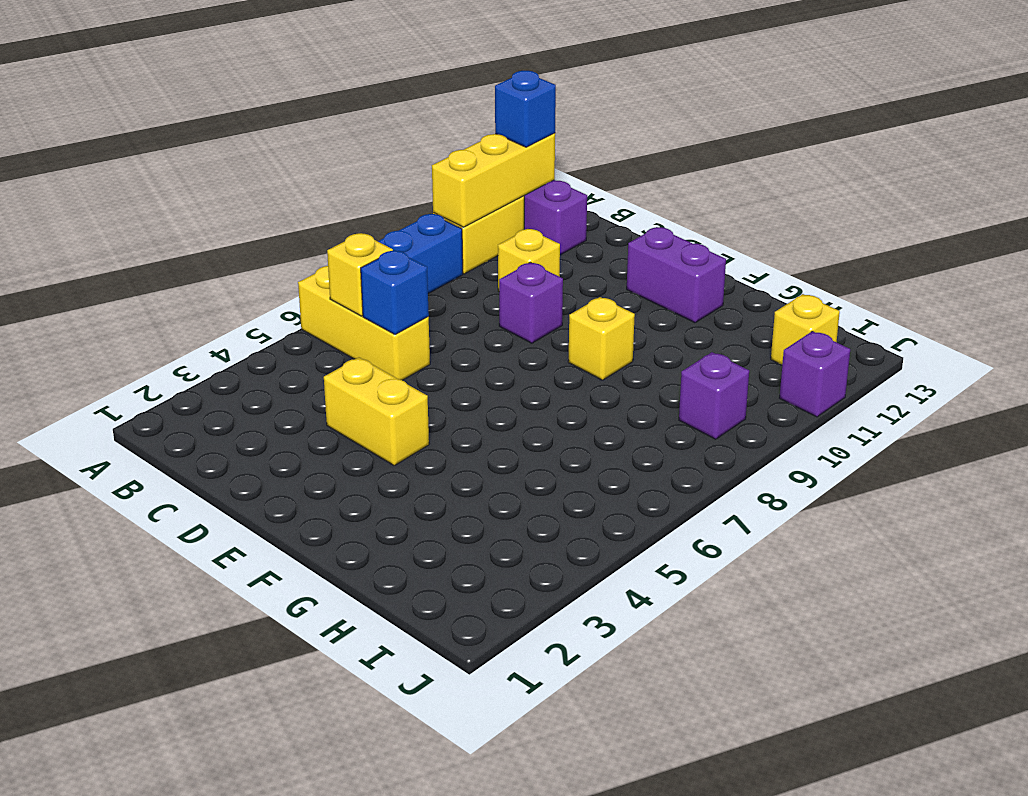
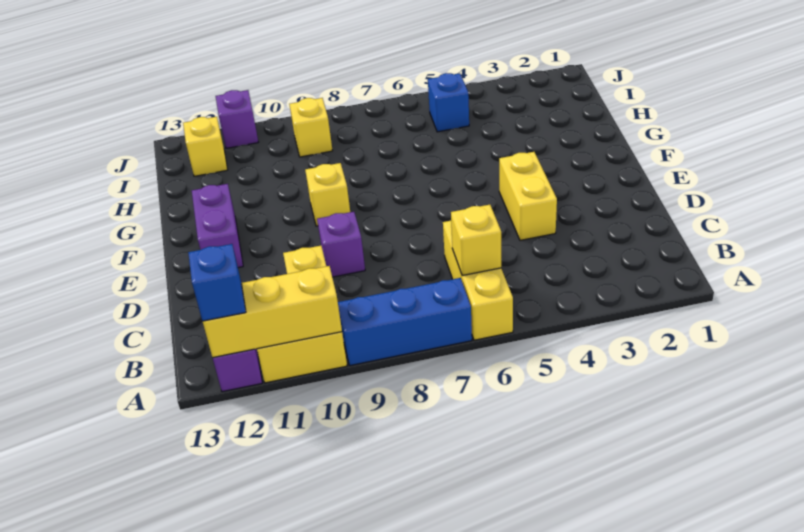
blue 1x1 brick [361,250,429,335] -> blue 1x1 brick moved to [428,73,469,132]
purple 1x1 brick [679,352,749,439] -> yellow 1x1 brick [289,98,333,157]

